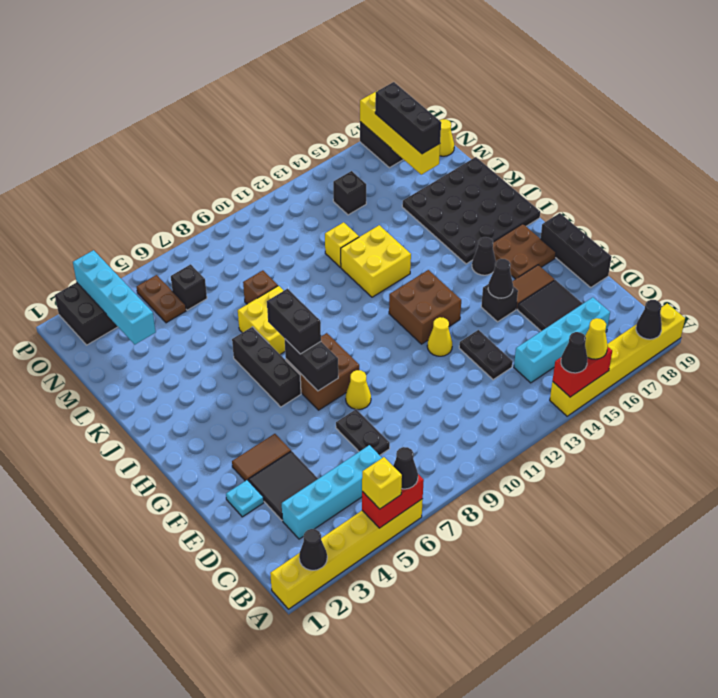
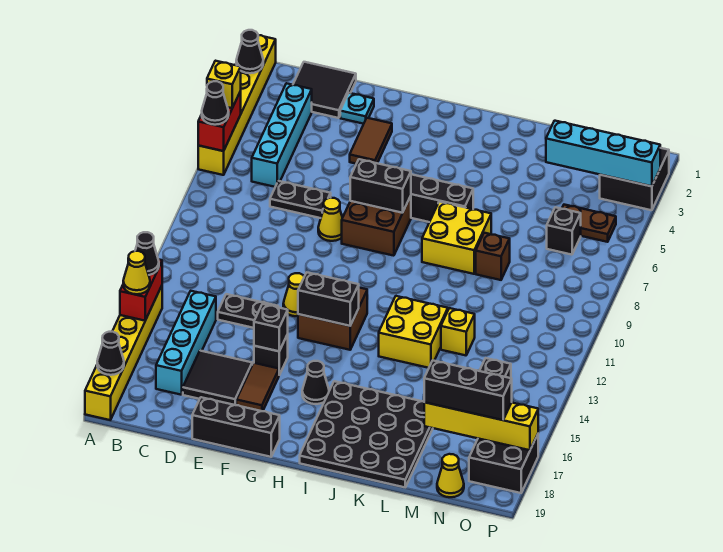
black 2x2 tile [248,451,318,520] -> black 2x2 tile moved to [293,62,356,118]
black 1x1 cone [488,259,513,298] -> black 1x1 brick [254,304,288,351]
brown 2x2 plate [493,224,556,279] -> none
black 1x2 brick [267,289,321,354] -> black 1x2 brick moved to [298,272,359,326]

